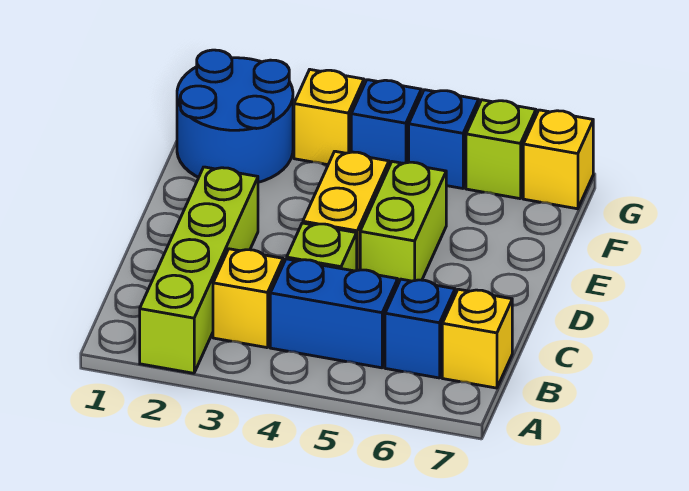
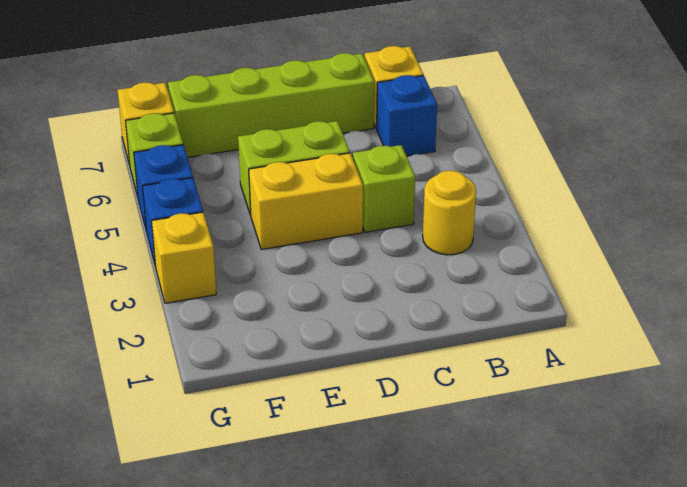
lime 1x4 brick [140,167,258,373] -> lime 1x4 brick moved to [168,53,374,157]
yellow 1x1 brick [213,249,283,348] -> yellow 1x1 round brick [423,170,476,255]
blue 1x2 brick [270,259,398,368] -> none
blue 2x2 round brick [177,50,293,182] -> none

